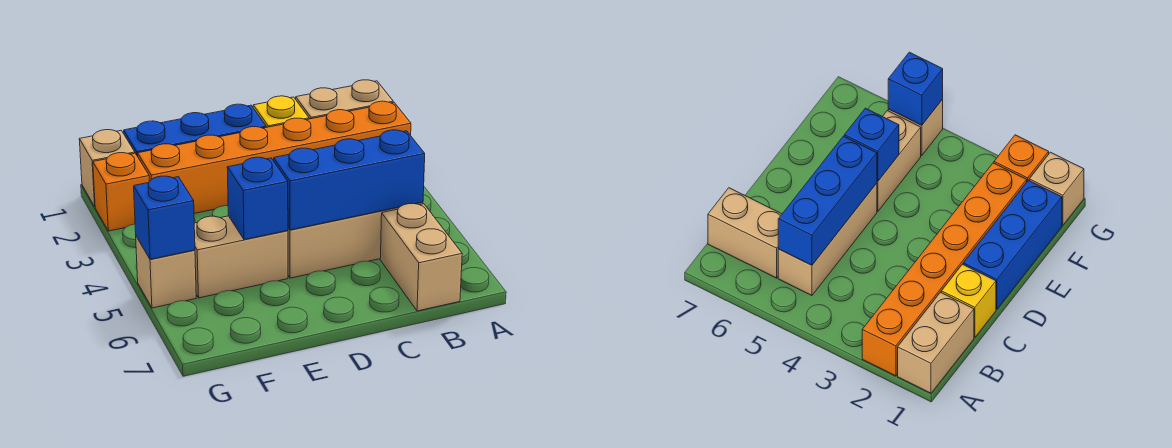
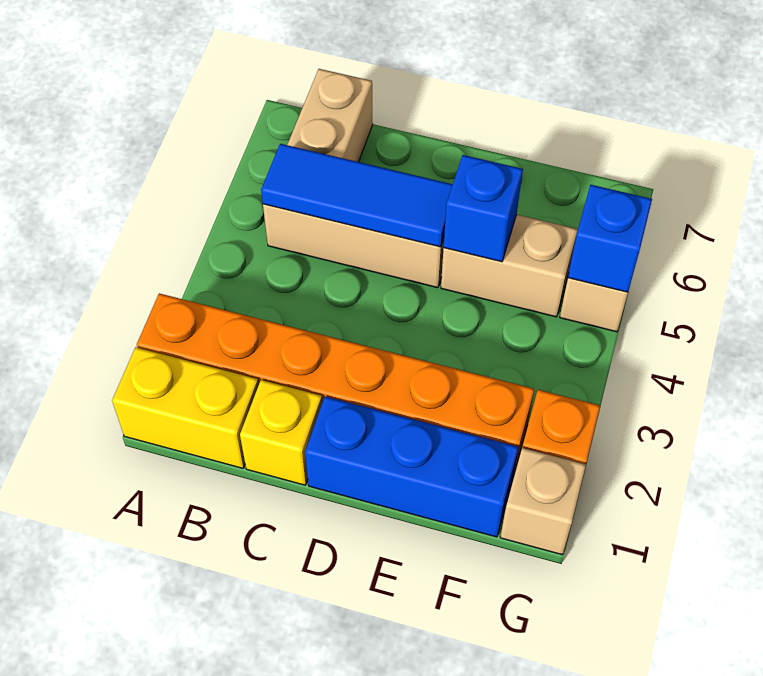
tan 1x2 brick [296,80,393,119] -> yellow 1x2 brick [112,347,259,468]
blue 1x3 brick [274,130,425,230] -> blue 1x3 tile [261,144,453,247]

